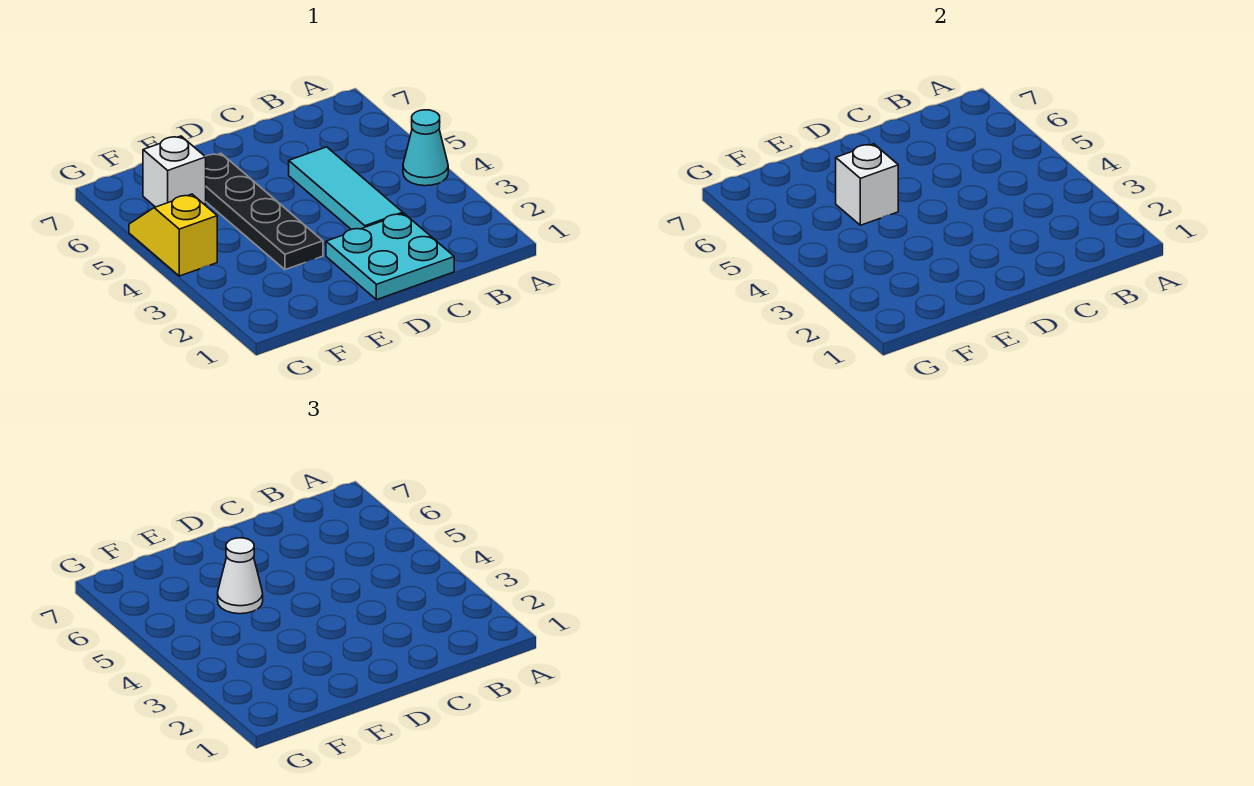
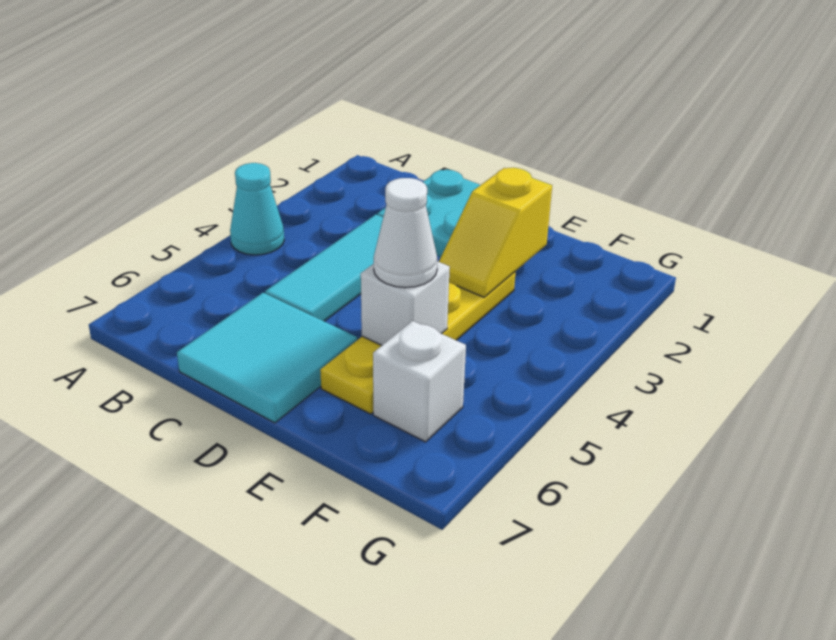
none -> cyan 2x2 tile [177,293,357,423]
black 1x4 plate [205,153,323,270] -> yellow 1x4 plate [320,272,515,414]
yellow 1x2 slope [129,194,217,276] -> yellow 1x2 slope moved to [439,168,552,297]

